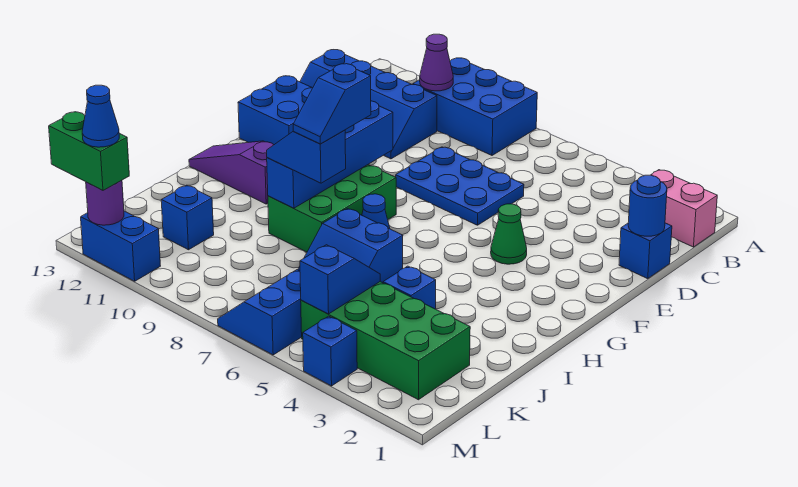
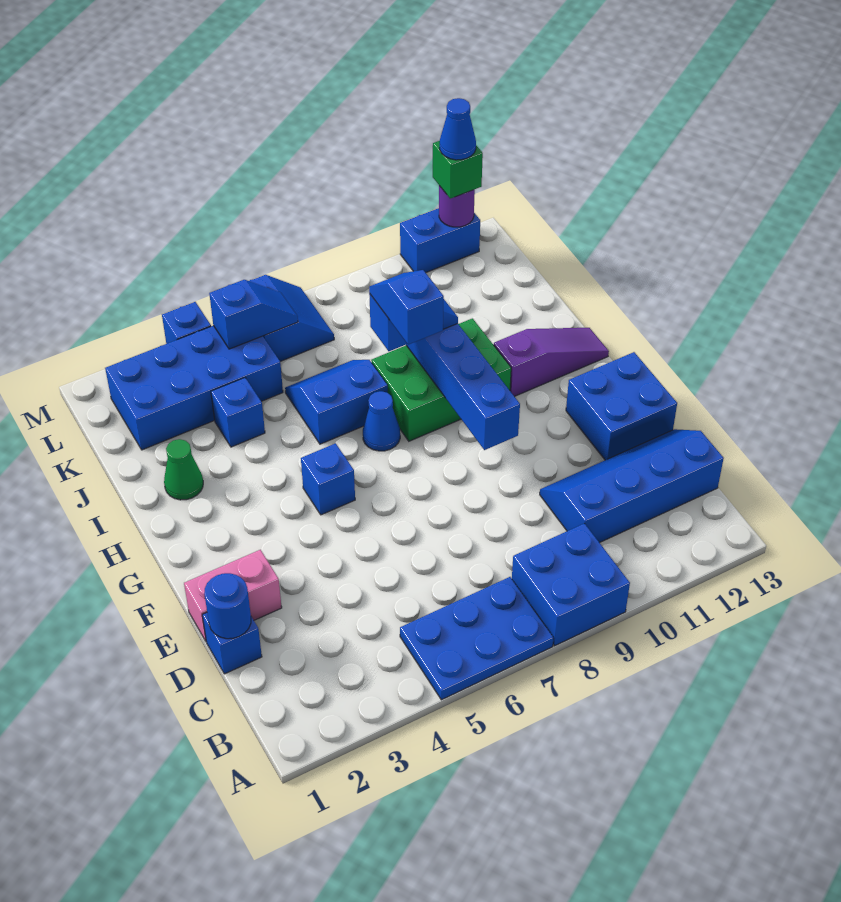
blue 2x3 brick [413,58,537,155] -> blue 2x2 brick [512,523,630,646]
pink 1x2 brick [651,170,717,247] -> pink 1x2 brick moved to [184,550,282,641]
purple 1x1 cone [420,34,453,91] -> none
blue 2x3 plate [396,147,524,225] -> blue 2x3 plate moved to [400,577,554,700]
green 1x1 cone [491,204,527,264] -> green 1x1 cone moved to [164,439,203,500]
green 2x3 brick [268,164,396,252] -> green 2x3 brick turned to [371,318,511,441]
green 2x4 brick [301,282,470,400] -> blue 2x4 brick [105,326,283,450]
blue 1x2 slope [300,245,380,314] -> blue 1x2 slope turned to [209,280,298,349]
blue 1x1 brick [161,185,214,250] -> blue 1x1 brick moved to [301,443,355,515]
green 1x2 brick [49,112,129,190] -> green 1x1 brick [433,141,483,198]

